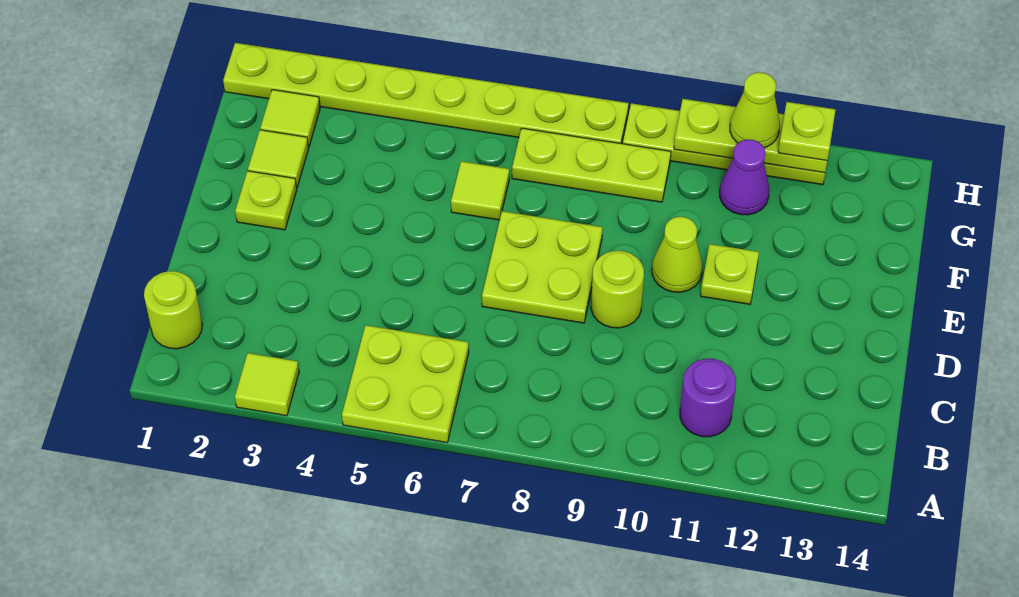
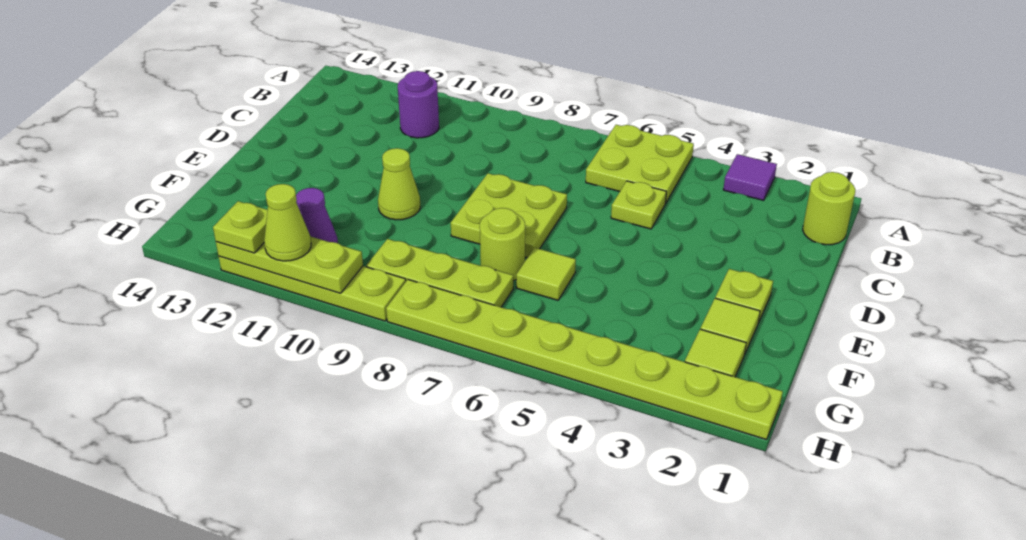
lime 1x1 tile [235,353,299,416] -> purple 1x1 tile [723,154,777,200]
lime 1x1 round brick [591,251,644,328] -> lime 1x1 round brick moved to [480,208,525,281]
lime 1x1 plate [701,244,759,304] -> lime 1x1 plate moved to [611,181,666,229]

